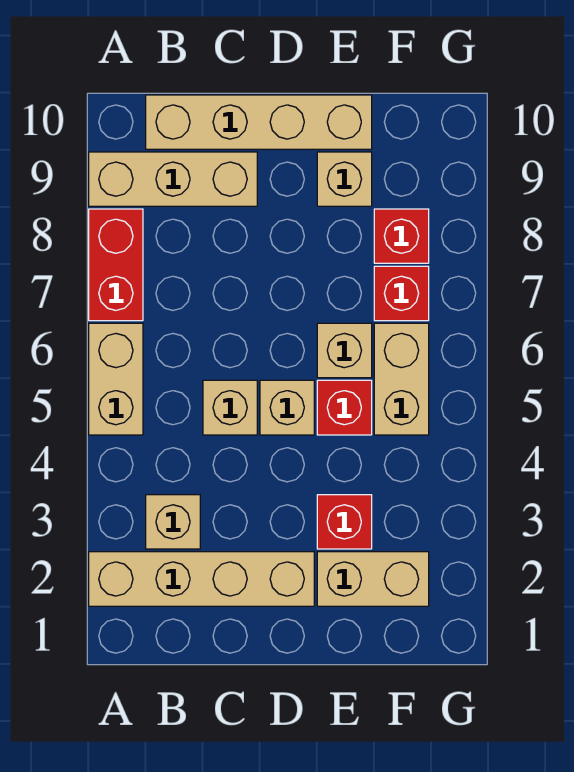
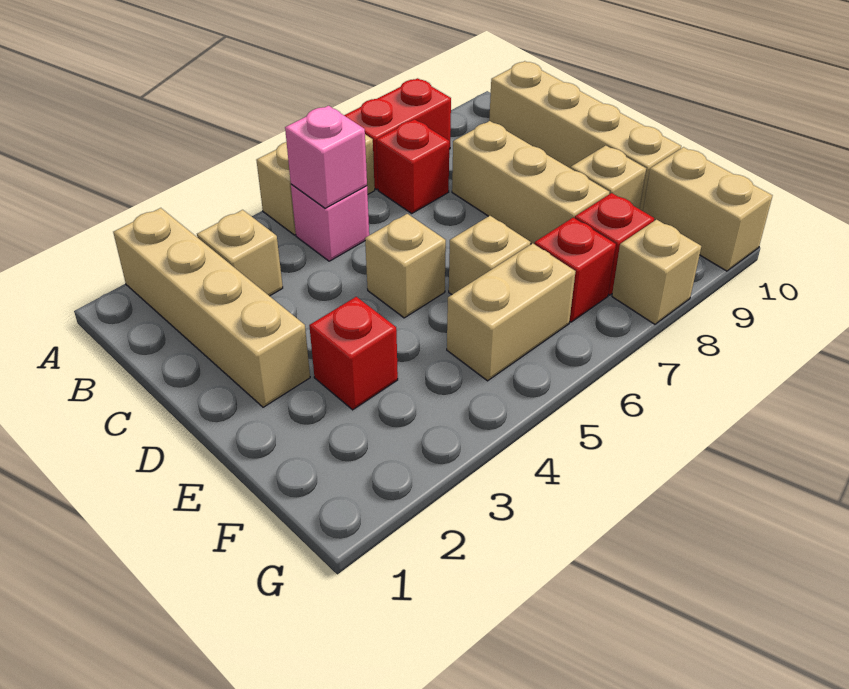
tan 1x3 brick [89,152,257,206] -> tan 1x3 brick moved to [452,121,609,244]
none -> pink 1x1 brick [291,184,369,261]
none -> pink 1x1 brick [285,106,367,208]
tan 1x1 brick [203,380,257,435] -> tan 1x1 brick moved to [612,220,701,324]
tan 1x2 brick [317,552,429,606] -> tan 1x2 brick moved to [643,147,772,271]
red 1x1 brick [317,380,372,435] -> red 1x1 brick moved to [376,119,449,213]

